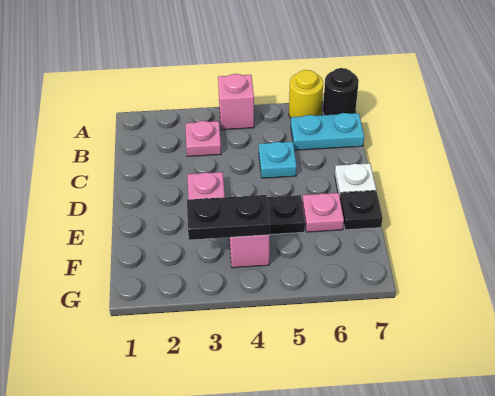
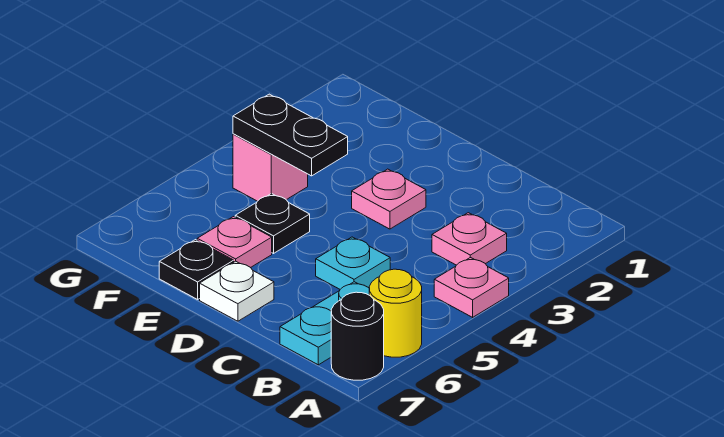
pink 1x1 brick [218,74,254,130] -> pink 1x1 plate [434,257,509,317]
black 1x2 plate [187,195,270,240] -> black 1x2 plate turned to [233,94,348,176]

